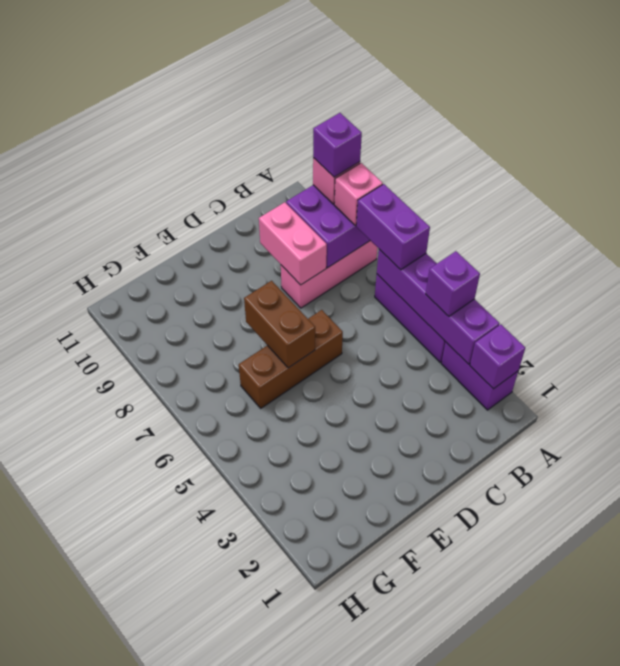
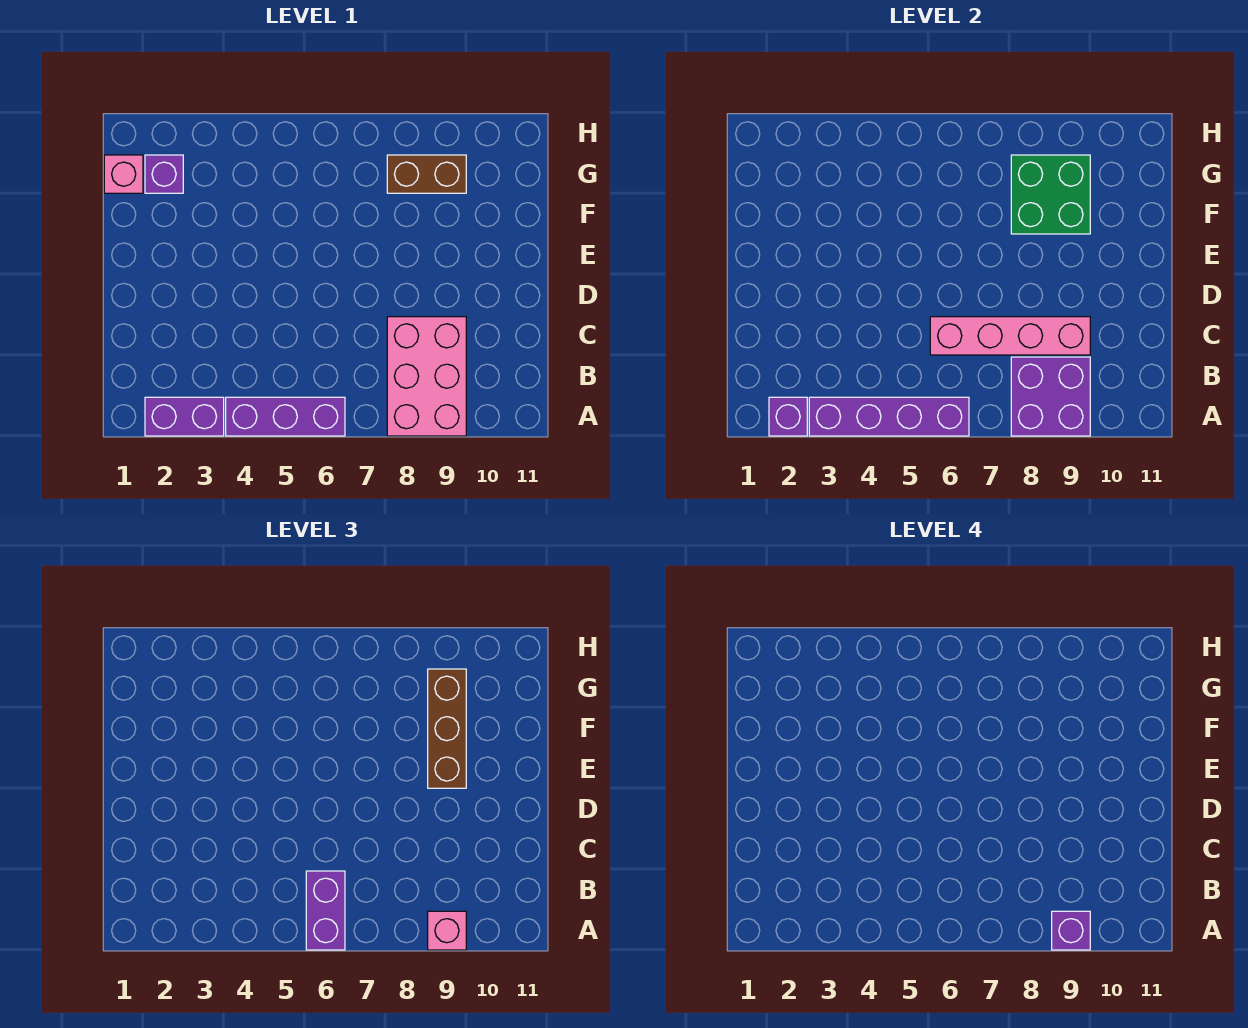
purple 1x1 brick [426,251,480,316] -> purple 1x1 brick moved to [145,155,183,193]
purple 1x2 brick [356,184,430,270] -> purple 1x2 brick turned to [306,871,345,950]
pink 1x3 brick [281,241,377,308] -> pink 2x3 brick [387,317,466,436]
pink 1x1 brick [334,163,383,226] -> pink 1x1 brick moved to [104,155,143,193]
pink 1x2 brick [259,202,327,285] -> pink 1x4 brick [930,317,1090,355]
brown 1x3 brick [239,310,343,408] -> brown 1x3 brick moved to [428,669,466,788]
brown 1x2 brick [244,281,315,368] -> brown 1x2 brick moved to [387,155,466,193]
none -> green 2x2 brick [1011,155,1090,234]

